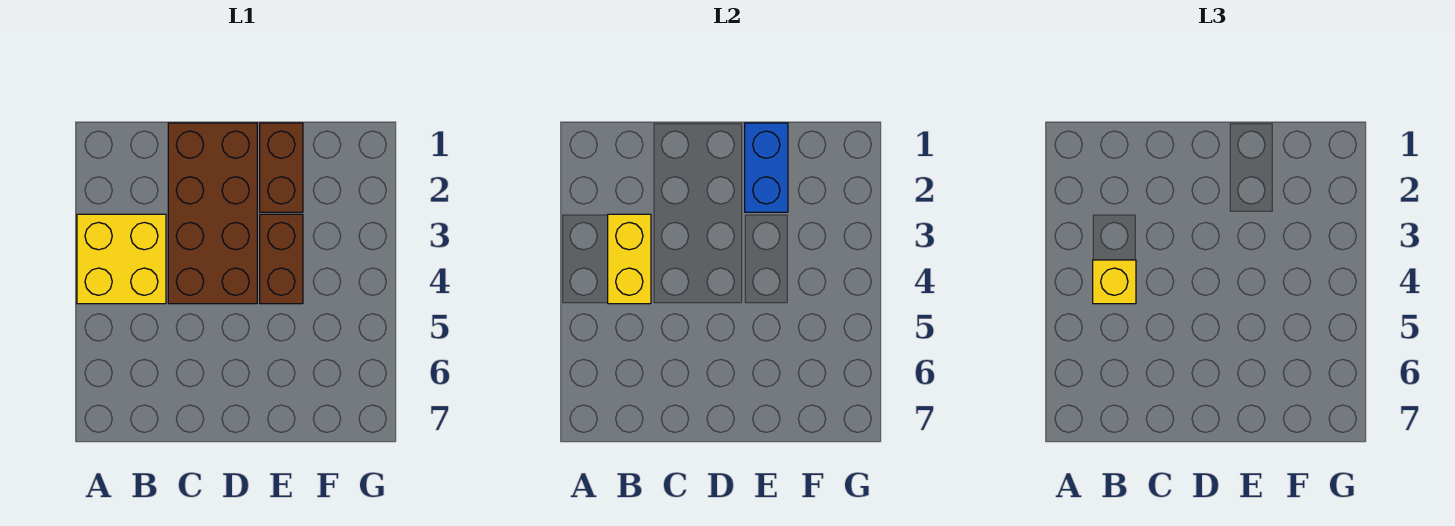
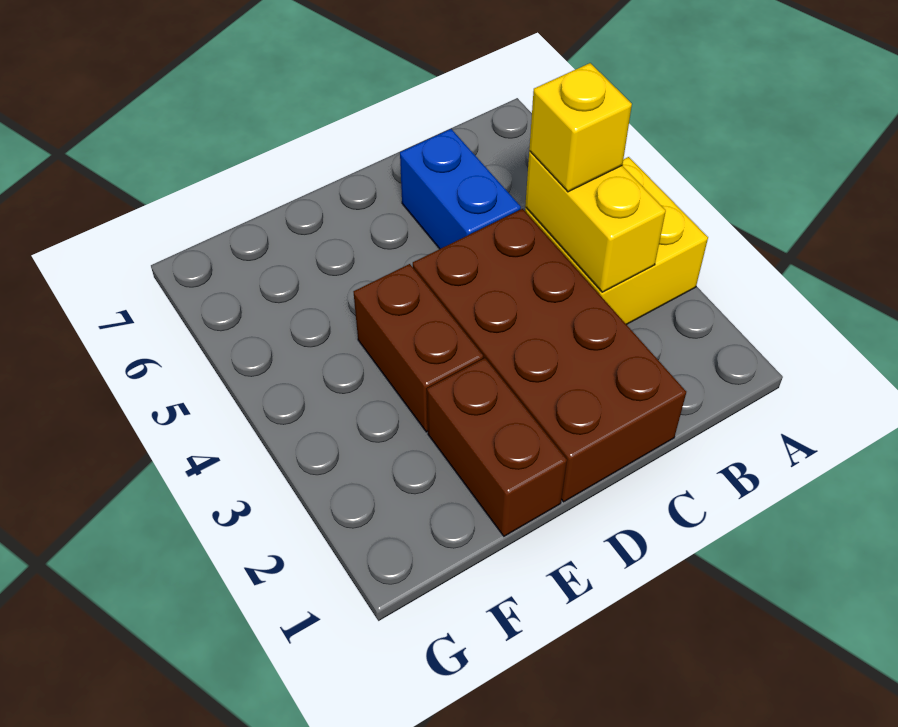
blue 1x2 brick [745,123,788,212] -> blue 1x2 brick moved to [400,129,521,249]

